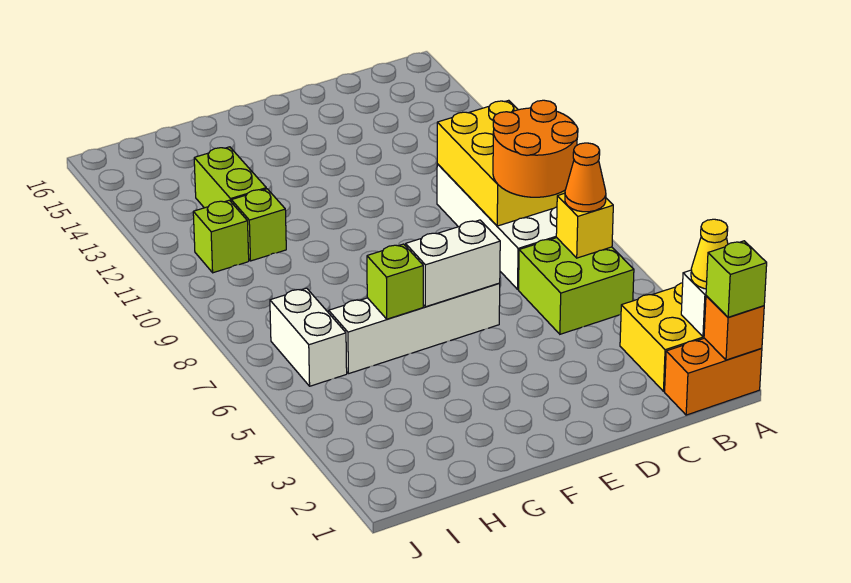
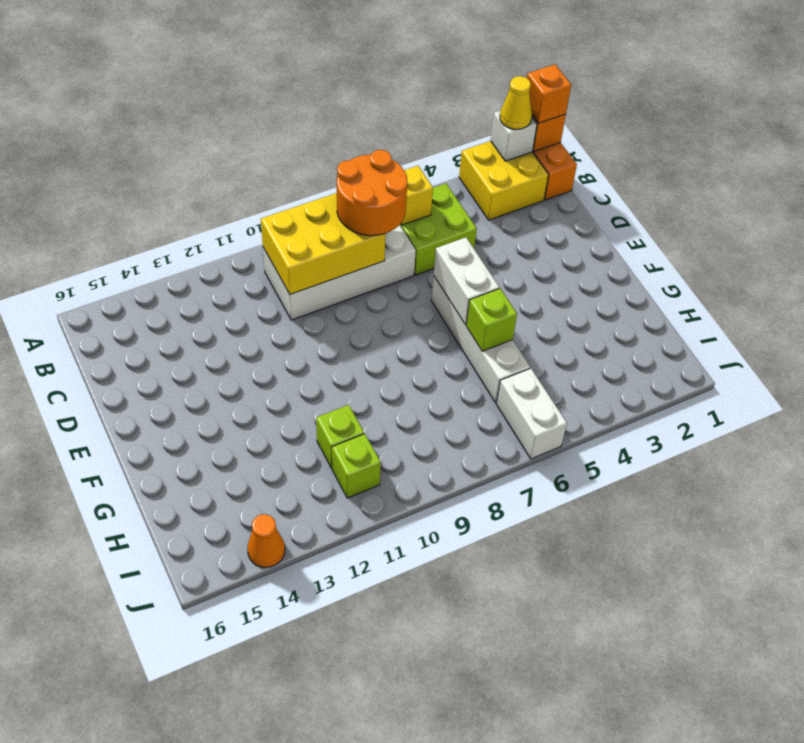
lime 1x1 brick [706,241,767,317] -> orange 1x1 brick [527,64,571,123]
orange 1x1 cone [565,143,606,212] -> orange 1x1 cone moved to [247,514,285,567]
lime 1x2 brick [194,147,266,208] -> none
white 1x2 brick [270,288,347,386] -> white 1x2 brick turned to [496,368,567,459]

